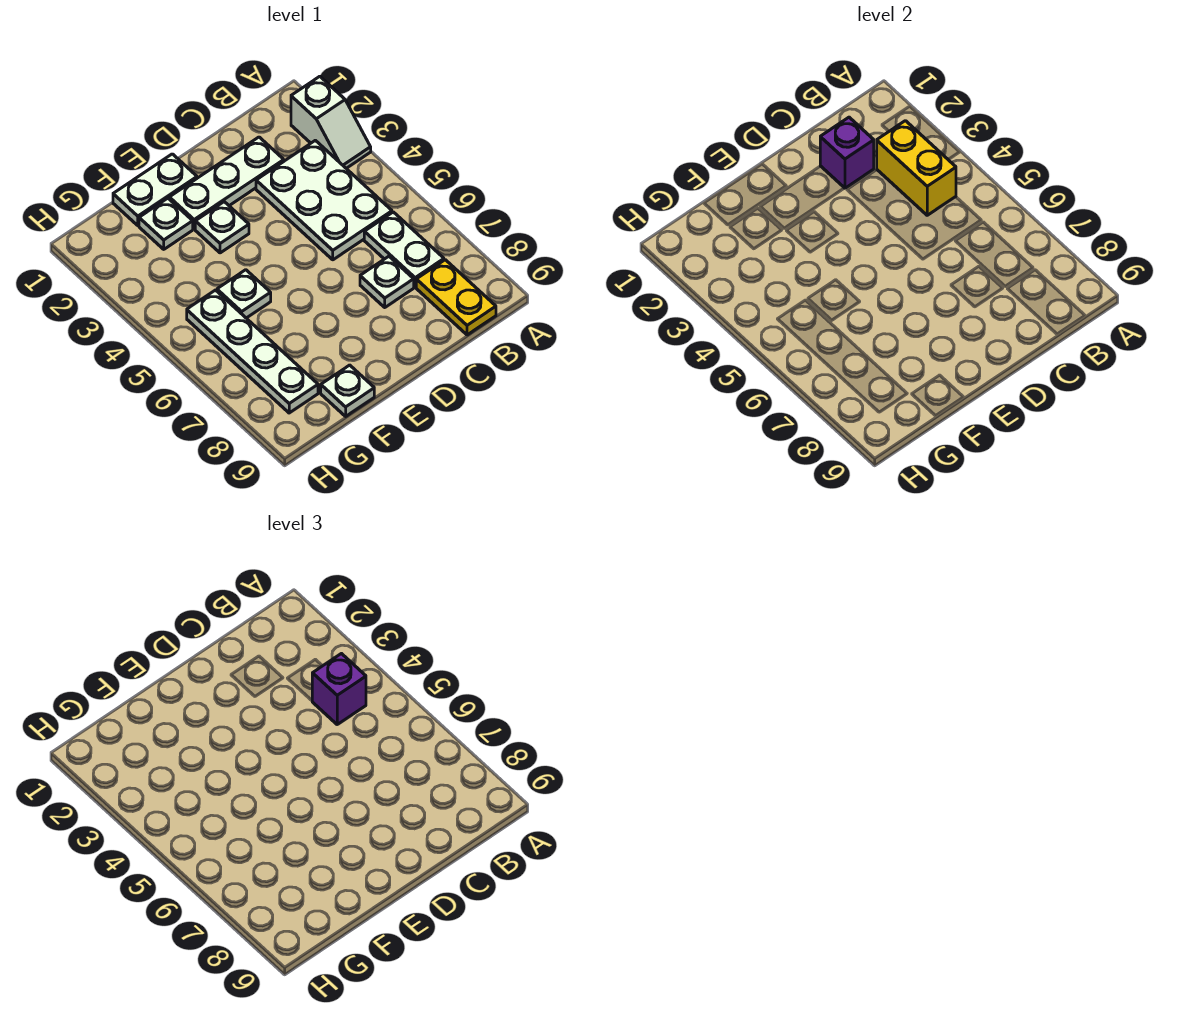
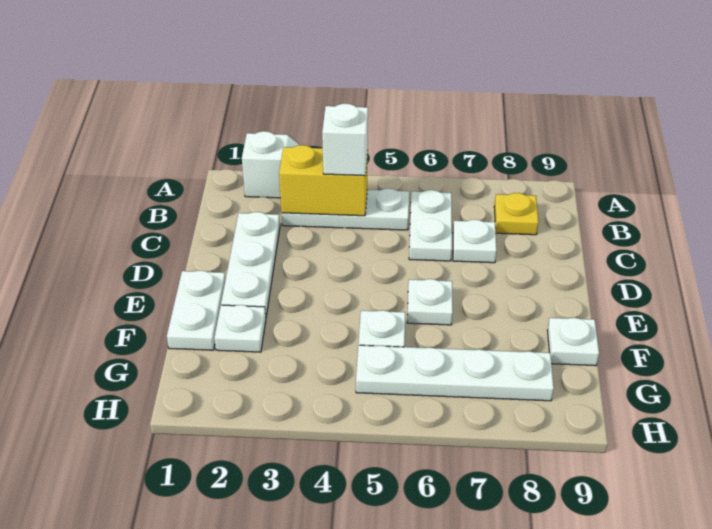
white 2x3 plate [256,140,392,260] -> white 1x3 plate [282,189,409,230]
purple 1x1 brick [312,654,366,724] -> white 1x1 brick [322,104,368,176]
white 1x2 plate [364,212,444,287] -> white 1x2 plate turned to [409,190,452,261]
yellow 1x2 plate [416,260,496,335] -> yellow 1x1 plate [494,193,539,235]
purple 1x1 brick [820,117,874,188] -> none
white 1x1 plate [195,202,249,253] -> white 1x1 plate moved to [407,279,453,325]

